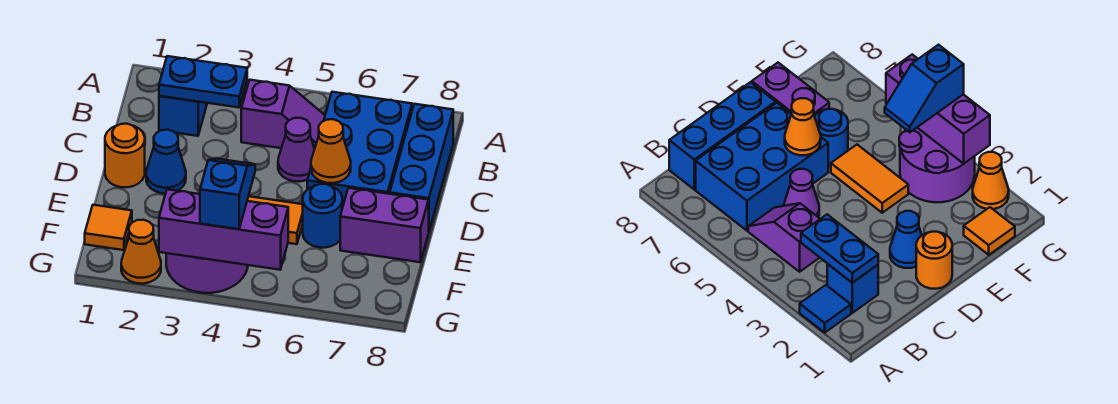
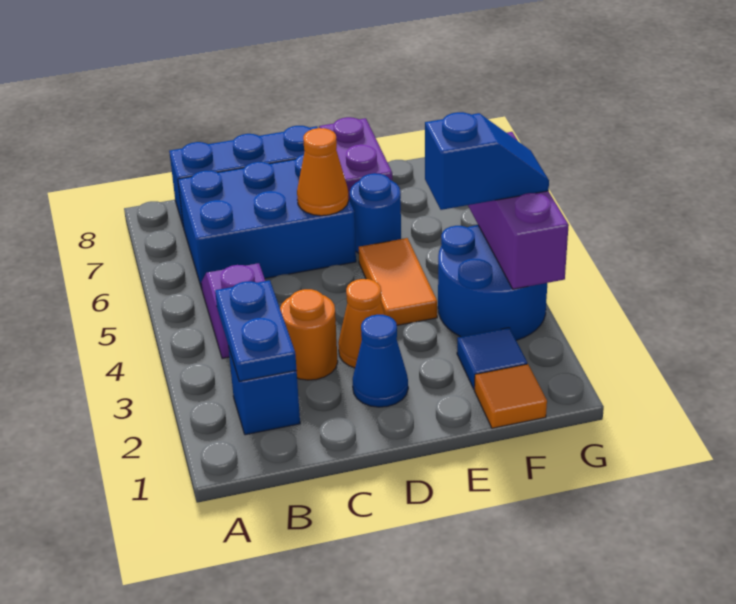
blue 1x1 tile [800,285,851,333] -> blue 1x1 tile moved to [457,328,527,389]
purple 1x1 cone [278,118,315,182] -> none
orange 1x1 round brick [105,124,145,187] -> orange 1x1 round brick moved to [280,289,338,380]
purple 2x2 round brick [166,253,248,293] -> blue 2x2 round brick [438,225,547,340]
blue 1x2 slope [200,159,255,229] -> blue 1x2 slope turned to [425,112,549,210]
orange 1x1 cone [121,220,161,284] -> orange 1x1 cone moved to [338,279,385,368]

